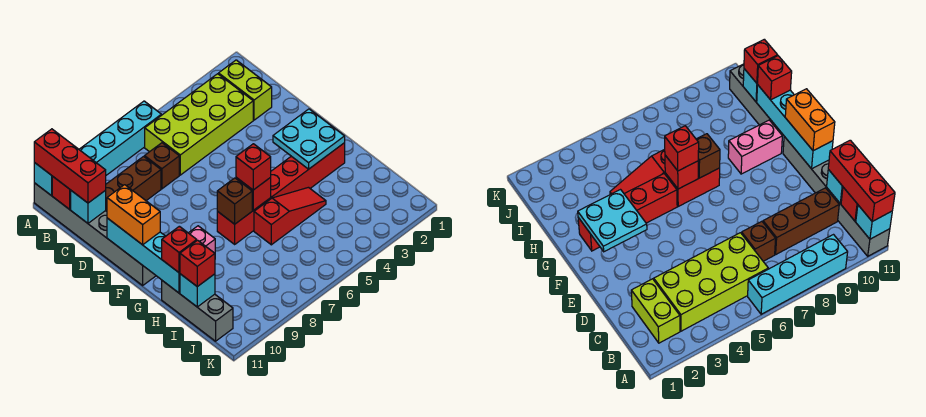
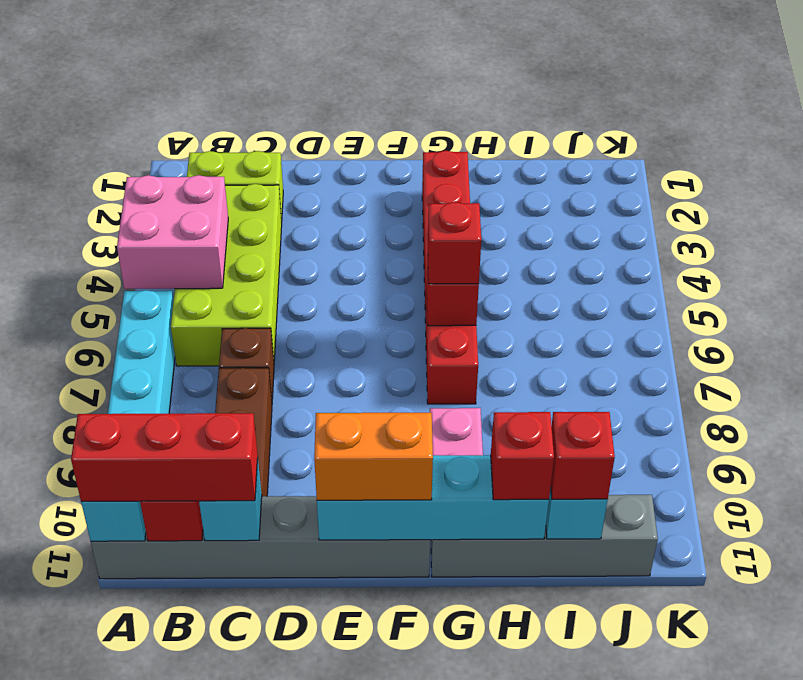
none -> pink 2x2 brick [117,175,228,289]
cyan 2x2 plate [273,109,345,169] -> none
brown 1x1 brick [217,178,252,224] -> none
red 1x3 slope [254,187,326,245] -> none
grey 1x3 brick [162,281,233,341] -> grey 1x4 brick [431,495,658,577]

